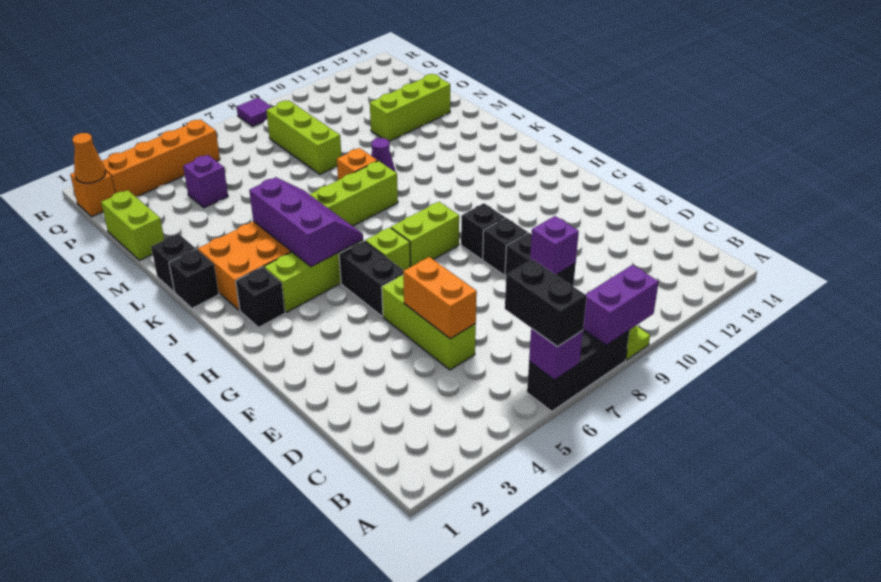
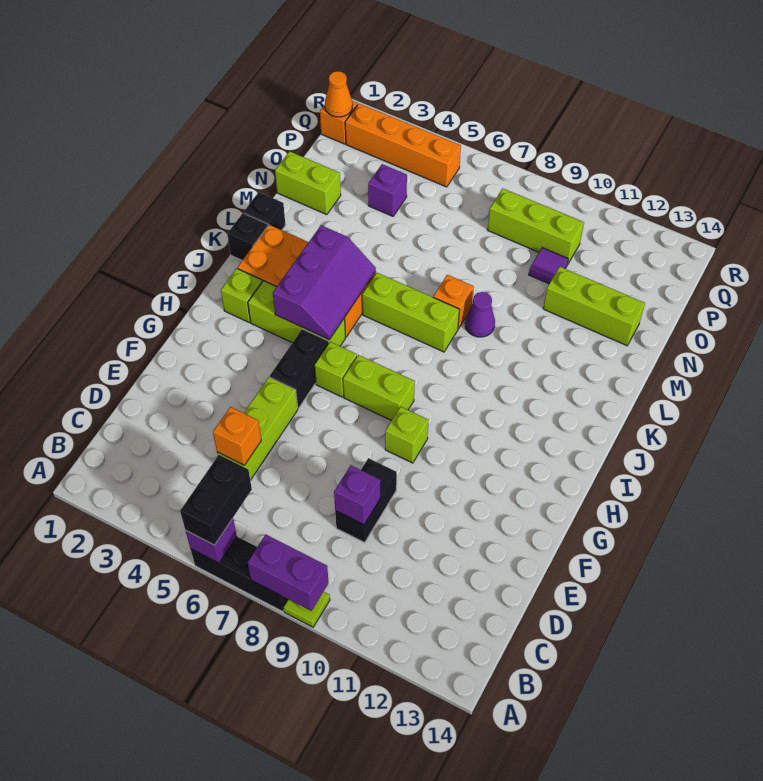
orange 1x2 brick [403,257,477,339] -> orange 1x1 brick [213,407,261,465]
black 1x1 brick [483,218,528,275] -> none
black 1x1 brick [461,203,505,259] -> lime 1x1 brick [385,407,429,463]
black 1x1 brick [236,267,285,327] -> lime 1x1 brick [221,269,262,322]
lime 1x2 brick [101,190,164,260] -> lime 1x2 brick turned to [275,151,341,215]
lime 1x3 brick [266,100,341,174] -> lime 1x3 brick turned to [488,189,584,265]
purple 1x1 tile [237,98,272,126] -> purple 1x1 tile moved to [529,248,568,284]

